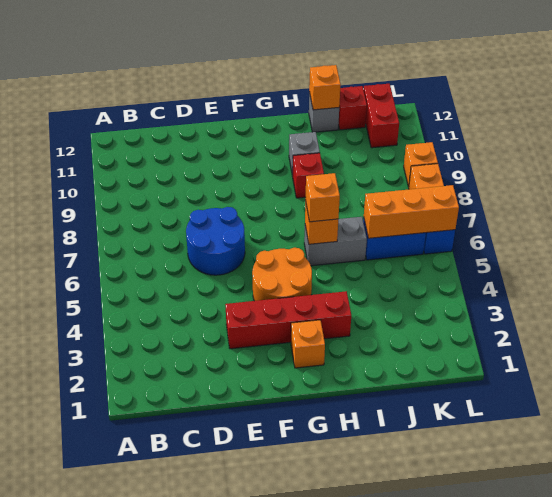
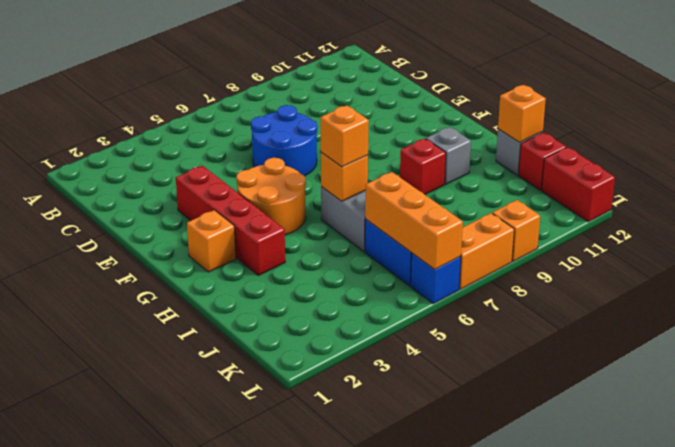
red 1x2 brick [364,84,399,148] -> red 1x2 brick turned to [542,147,615,222]

